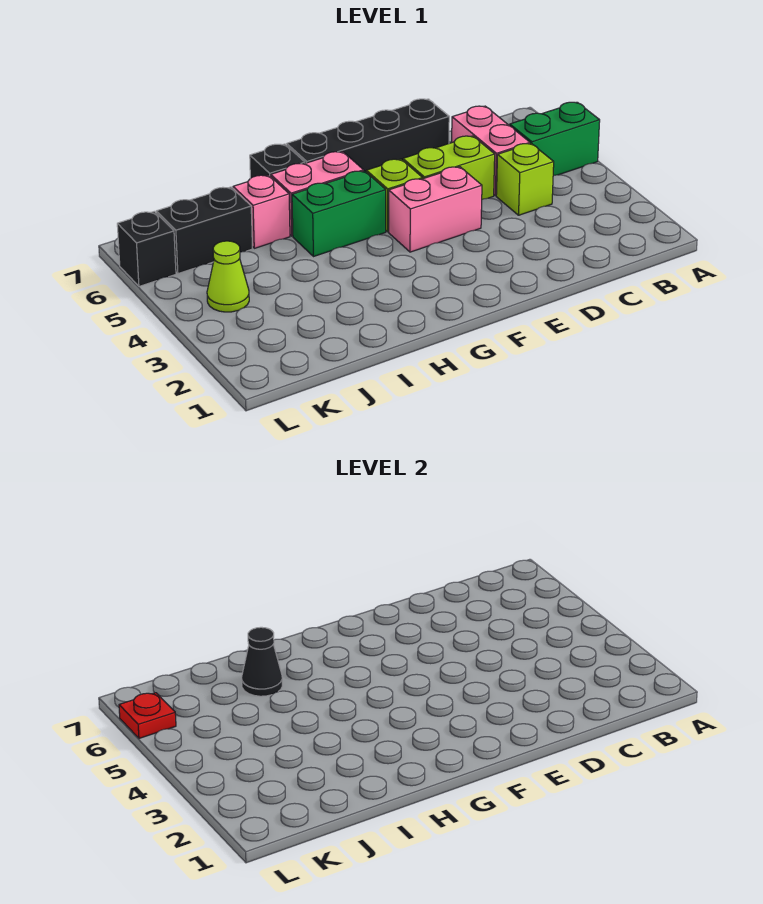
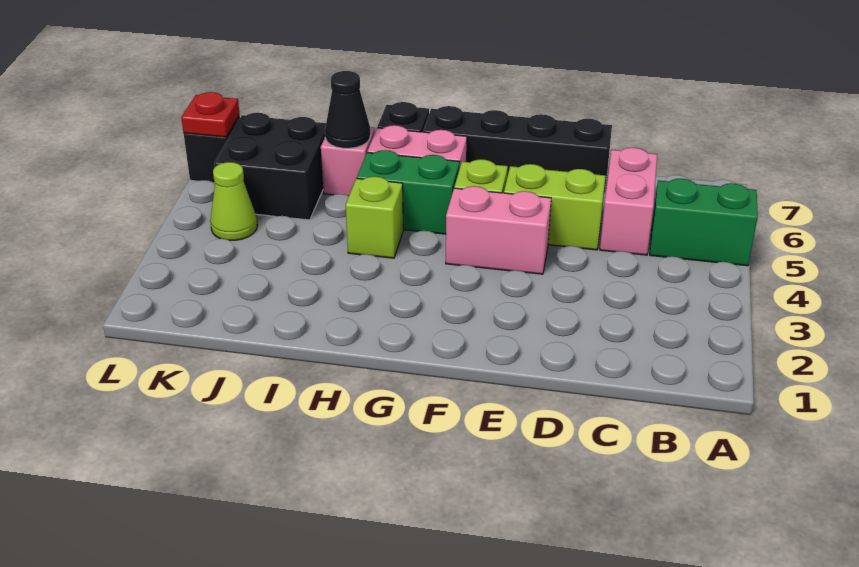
lime 1x1 brick [496,143,554,215] -> lime 1x1 brick moved to [346,176,403,258]
black 1x2 brick [156,187,252,274] -> black 2x2 brick [214,113,326,220]

